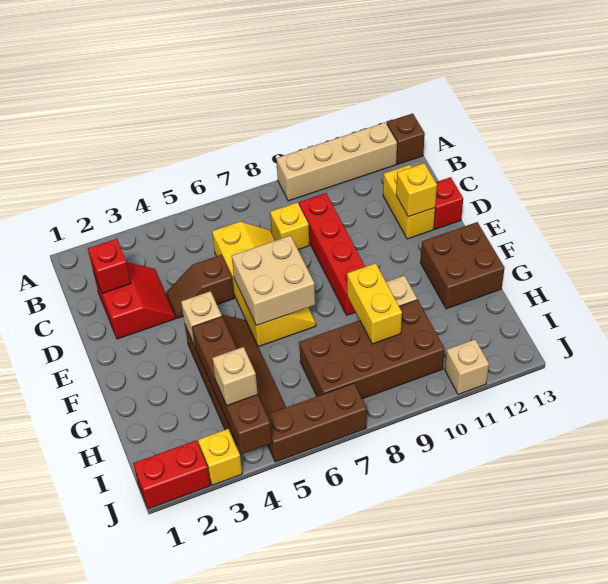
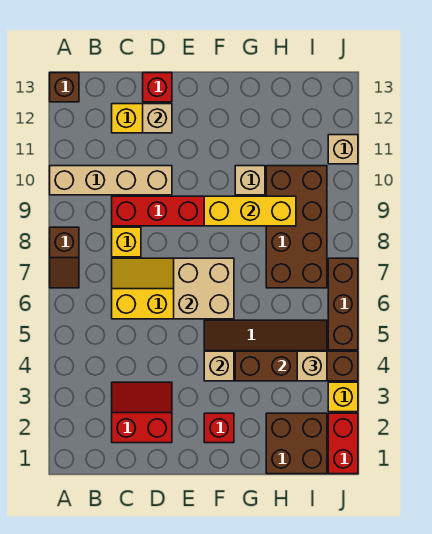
tan 1x4 brick [276,122,397,201] -> tan 1x4 brick turned to [50,166,172,195]
red 1x1 brick [88,239,131,293] -> red 1x1 brick moved to [204,413,234,443]
brown 1x2 slope [166,255,234,318] -> brown 1x2 slope moved to [50,227,79,288]
yellow 1x1 brick [396,163,437,217] -> tan 1x1 brick [143,104,172,133]
brown 2x2 brick [420,222,505,309] -> brown 2x2 brick moved to [266,413,327,474]
yellow 1x2 brick [347,263,402,344] -> yellow 1x3 brick [204,196,296,226]

